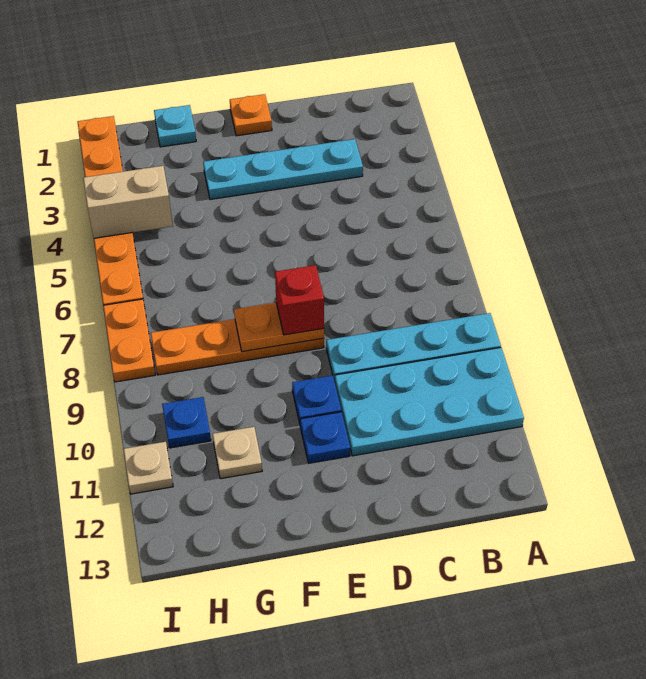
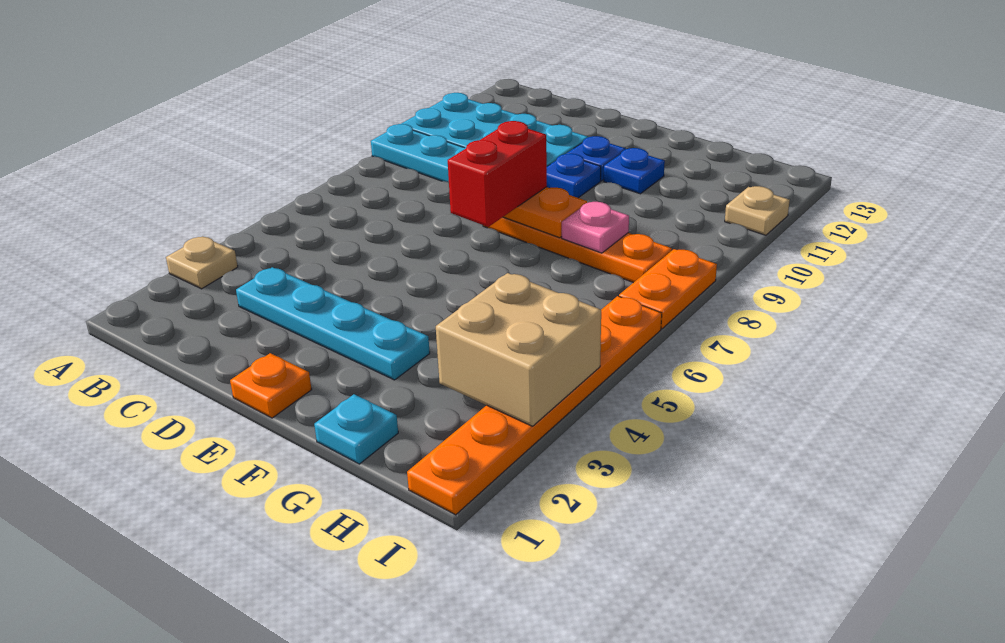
red 1x1 brick [275,265,324,335] -> red 1x2 brick [448,121,547,227]
none -> pink 1x1 plate [562,202,629,253]
tan 1x1 plate [213,427,262,479] -> tan 1x1 plate moved to [166,236,238,289]
tan 1x2 brick [83,166,173,238] -> tan 2x2 brick [436,273,601,426]
blue 1x1 plate [162,397,211,448] -> blue 1x1 plate moved to [604,148,665,194]

